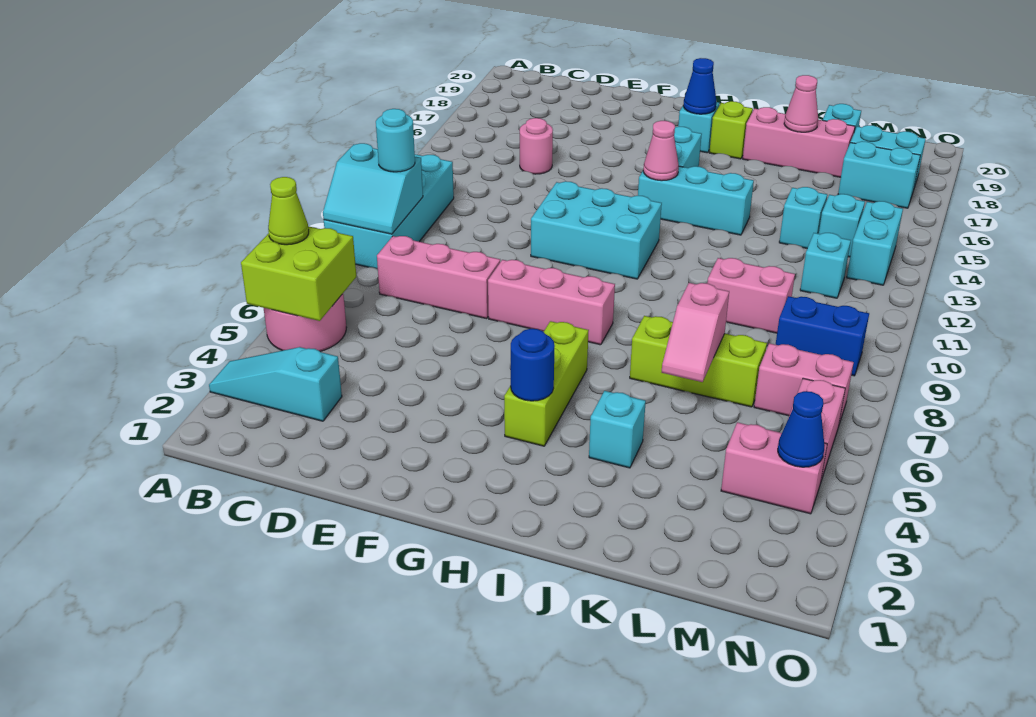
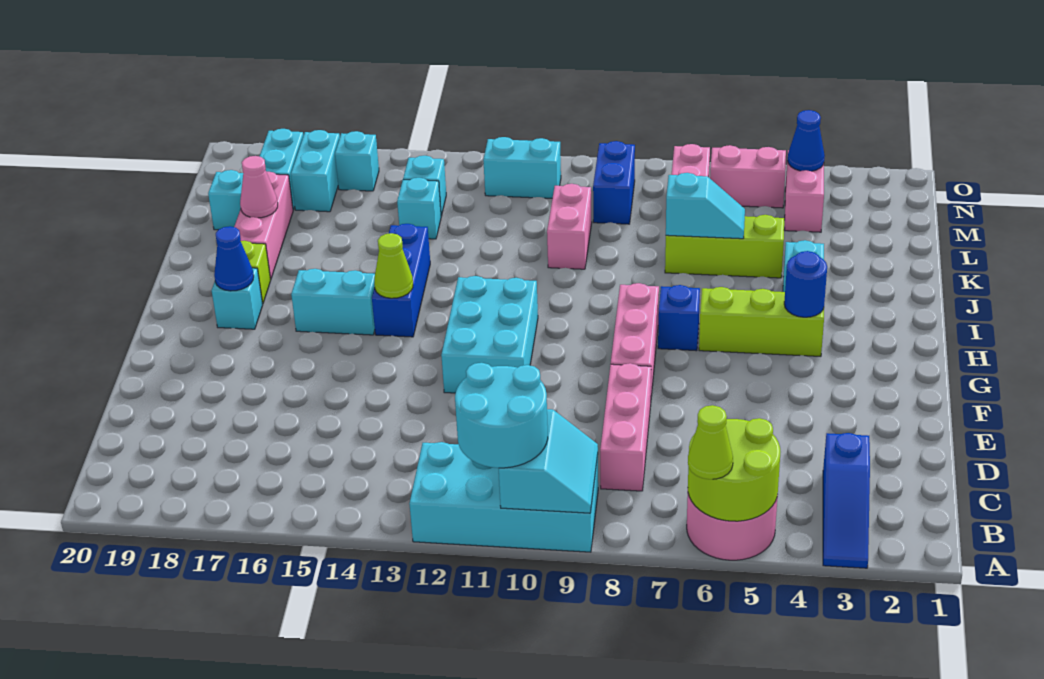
cyan 1x3 slope [209,347,342,421] -> blue 1x3 slope [823,433,870,568]
lime 2x2 brick [241,226,356,321] -> lime 2x2 round brick [688,418,780,521]
cyan 1x1 round brick [376,109,415,172] -> cyan 2x2 round brick [455,363,548,468]
pink 1x1 round brick [520,118,553,174] -> none
none -> blue 1x1 brick [658,285,700,351]
cyan 1x3 brick [638,166,754,235] -> blue 1x3 brick [372,224,430,337]
pink 1x1 cone [643,121,679,181] -> lime 1x1 cone [374,233,413,298]
lime 1x3 brick [630,316,767,407] -> lime 1x3 brick turned to [665,215,784,278]
pink 1x2 slope [662,283,729,382] -> cyan 1x2 slope [666,173,745,239]
cyan 1x1 brick [800,233,851,298] -> cyan 1x1 brick moved to [335,131,379,191]
cyan 1x2 brick [847,201,903,285] -> cyan 1x2 brick moved to [483,137,561,198]

